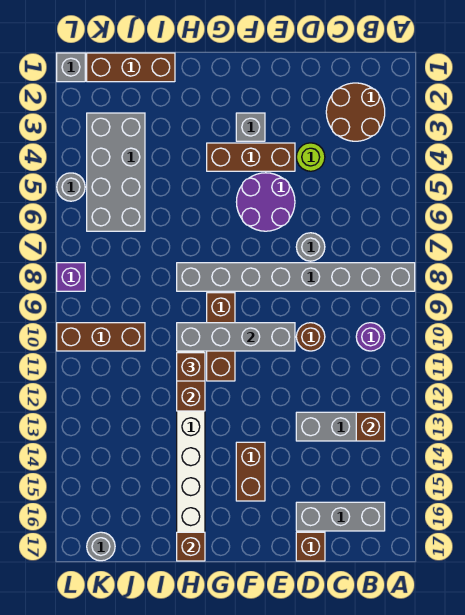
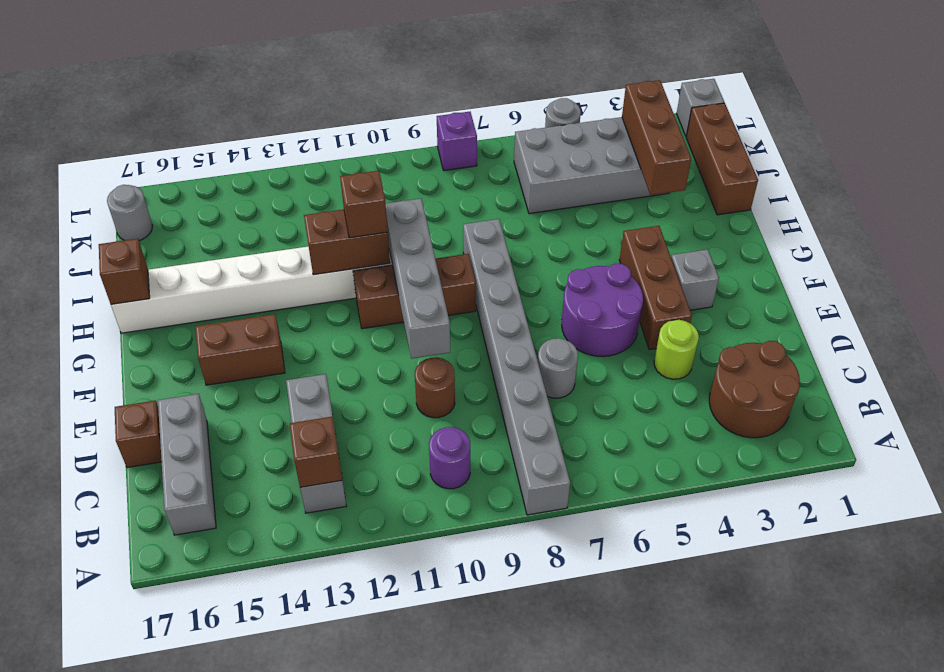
brown 1x3 brick [57,323,145,351] -> brown 1x3 brick moved to [622,80,691,195]

